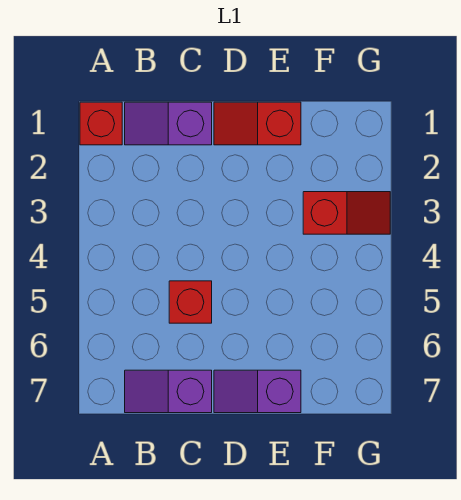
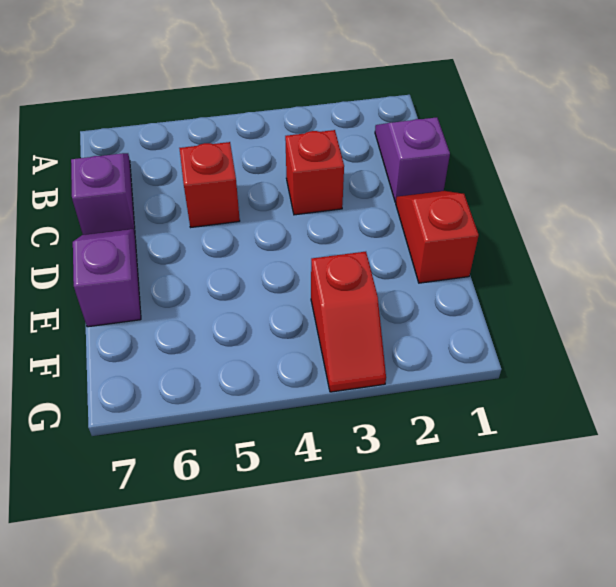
red 1x1 brick [80,102,122,145] -> red 1x1 brick moved to [285,130,344,215]

